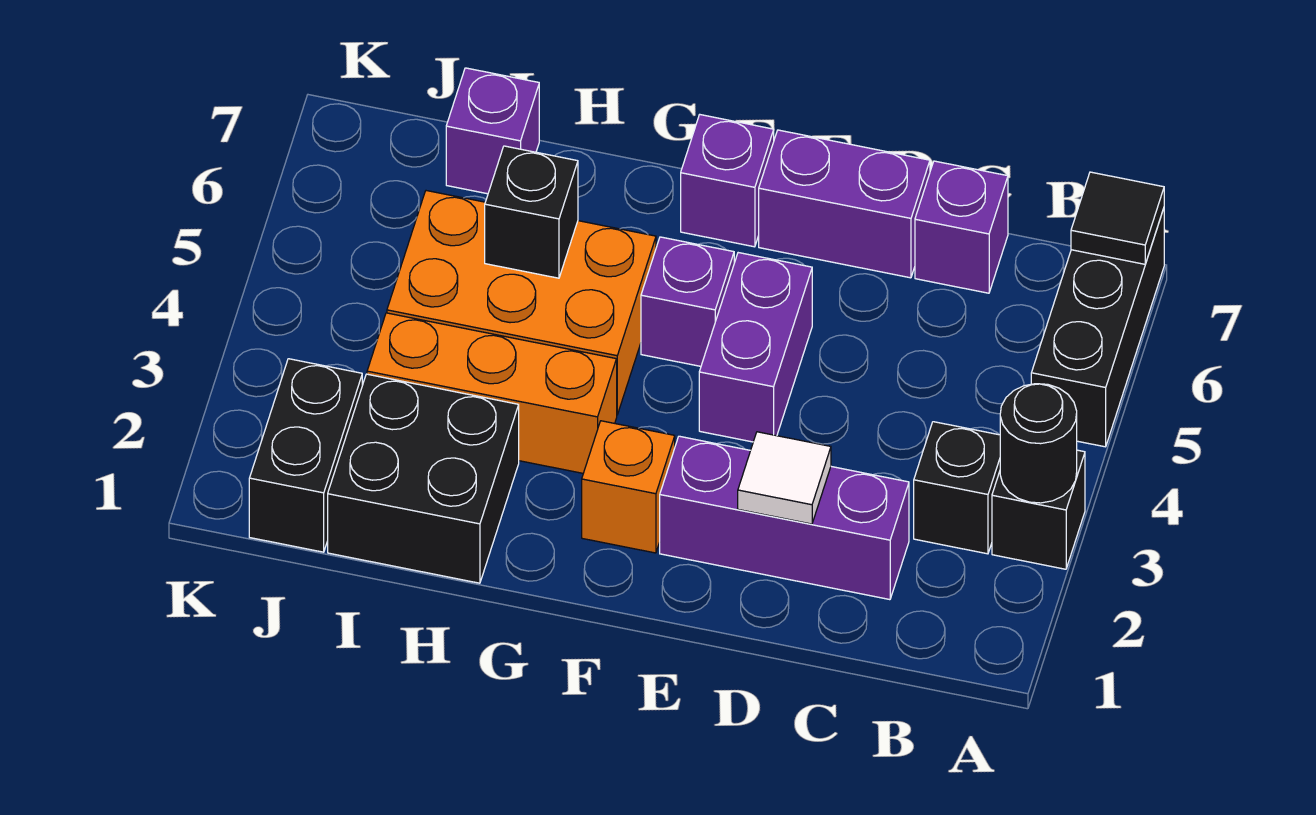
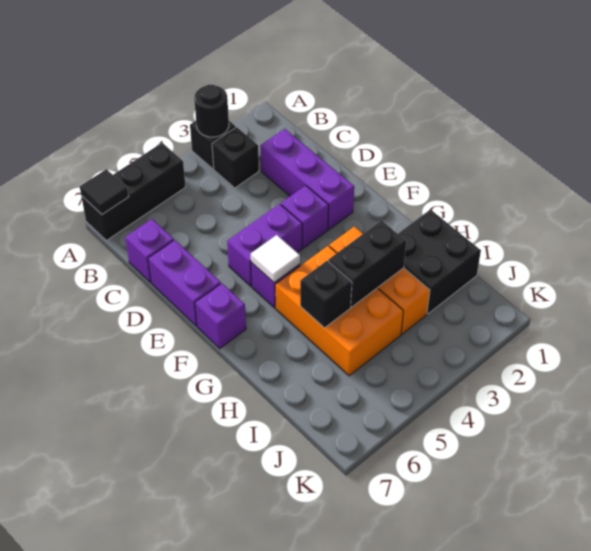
white 1x1 tile [738,432,831,524] -> white 1x1 tile moved to [251,235,300,283]
orange 1x1 brick [582,421,675,553] -> none
purple 1x1 brick [446,68,539,194] -> purple 1x1 brick moved to [281,186,329,248]
black 1x2 brick [249,359,362,552] -> black 1x2 brick moved to [328,221,406,307]

